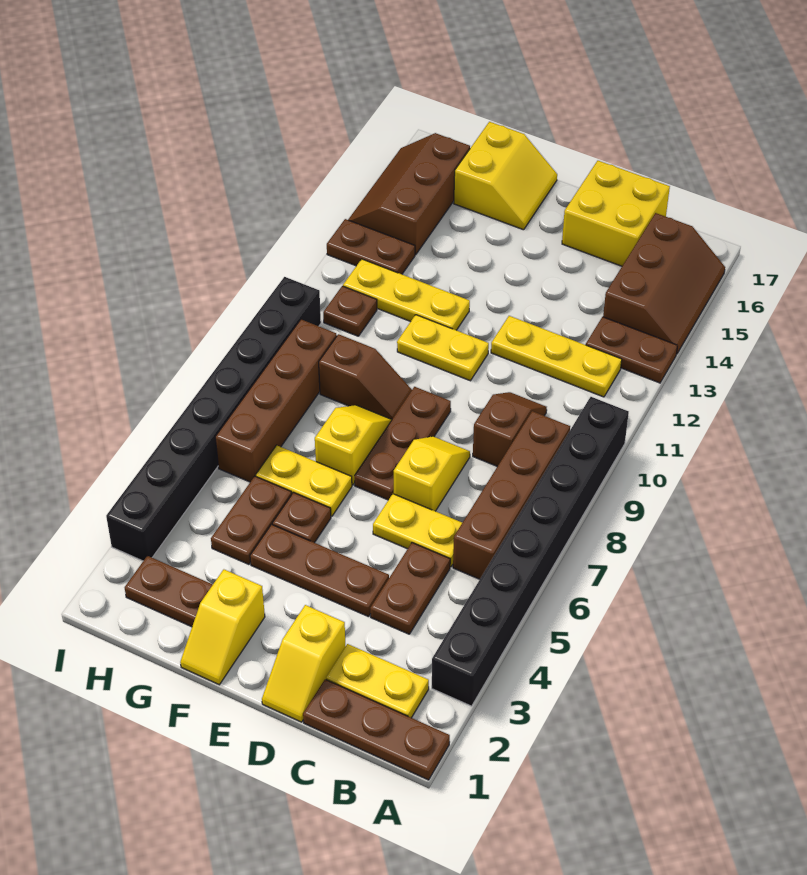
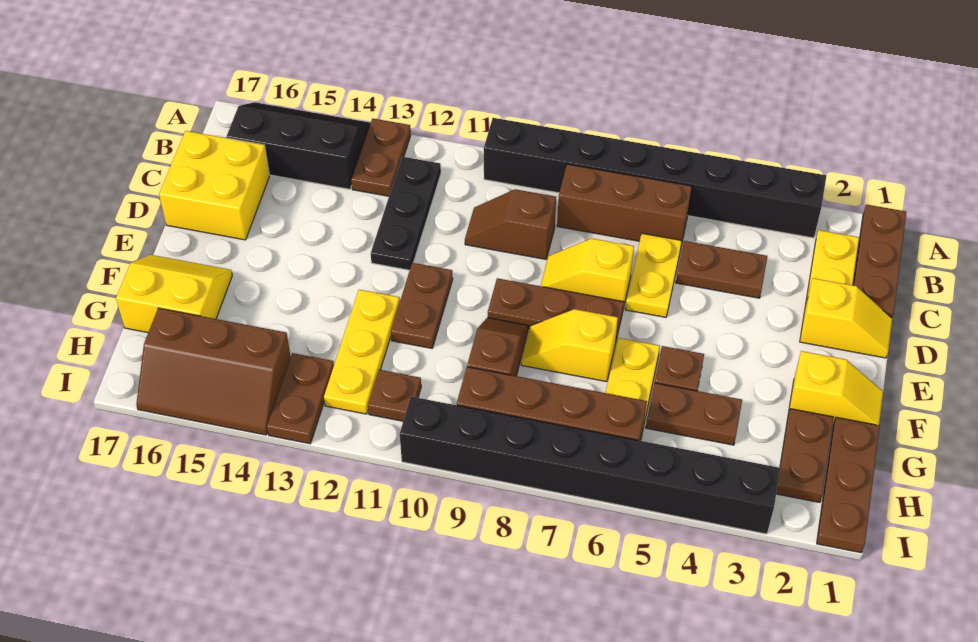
brown 2x3 slope [603,213,725,354] -> black 2x3 slope [226,102,371,189]
brown 1x4 brick [453,411,570,579] -> brown 1x3 brick [557,164,692,245]
yellow 1x3 plate [491,316,622,397] -> black 1x3 plate [371,157,441,270]
brown 1x3 plate [250,524,389,617] -> brown 1x3 plate moved to [817,417,880,553]
yellow 1x2 plate [397,315,489,381] -> brown 1x2 plate [391,263,453,348]

